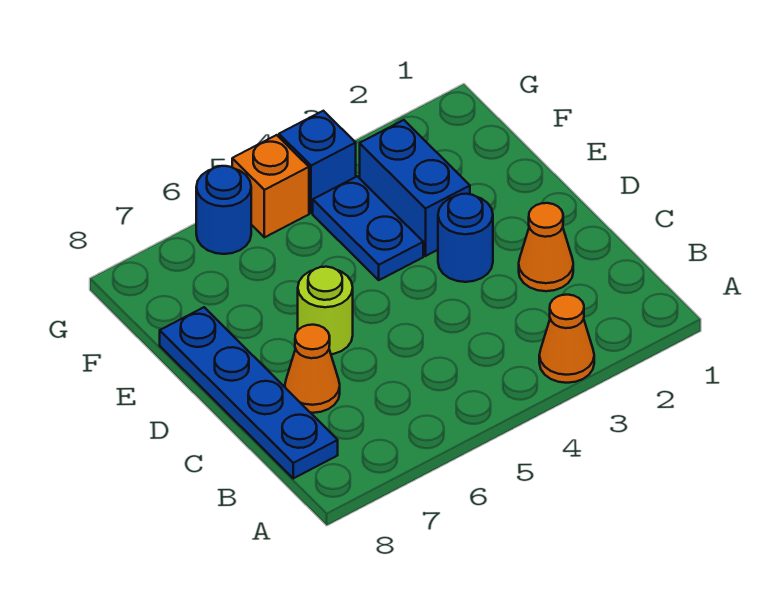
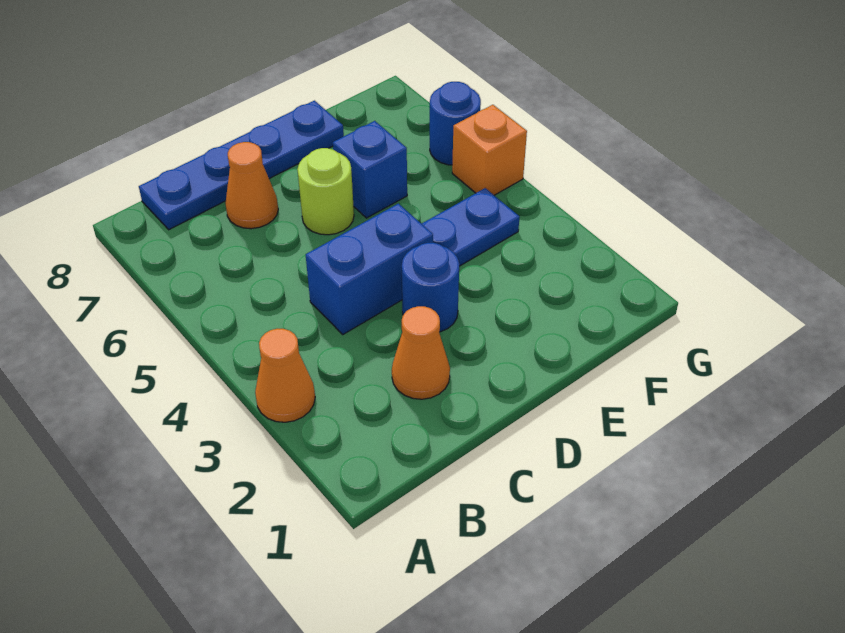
blue 1x2 brick [360,120,470,256] -> blue 1x2 brick moved to [306,204,433,334]
blue 1x1 brick [279,111,356,213] -> blue 1x1 brick moved to [333,121,407,218]

